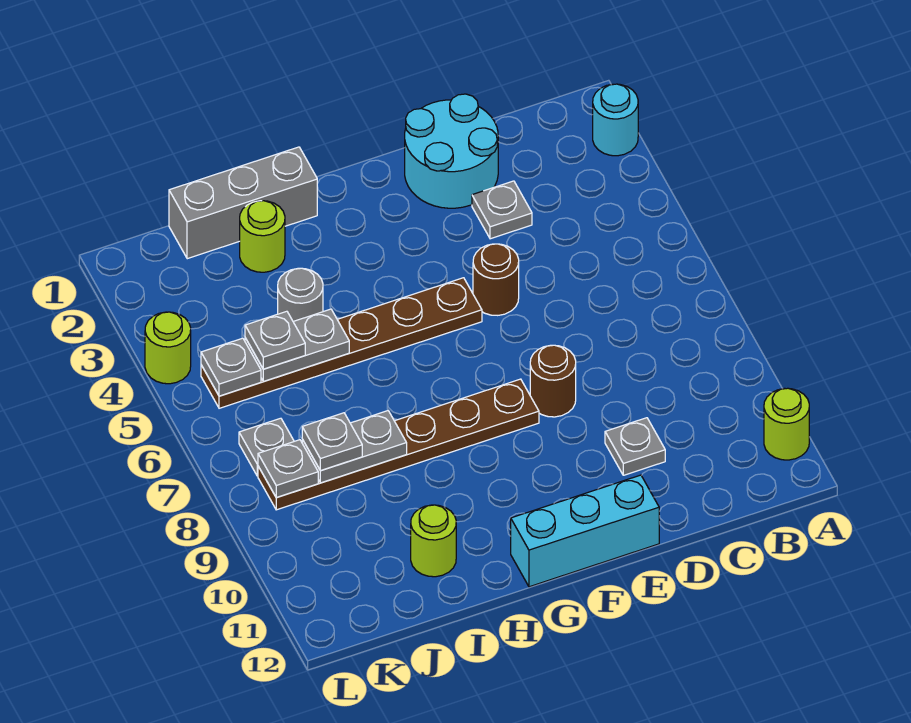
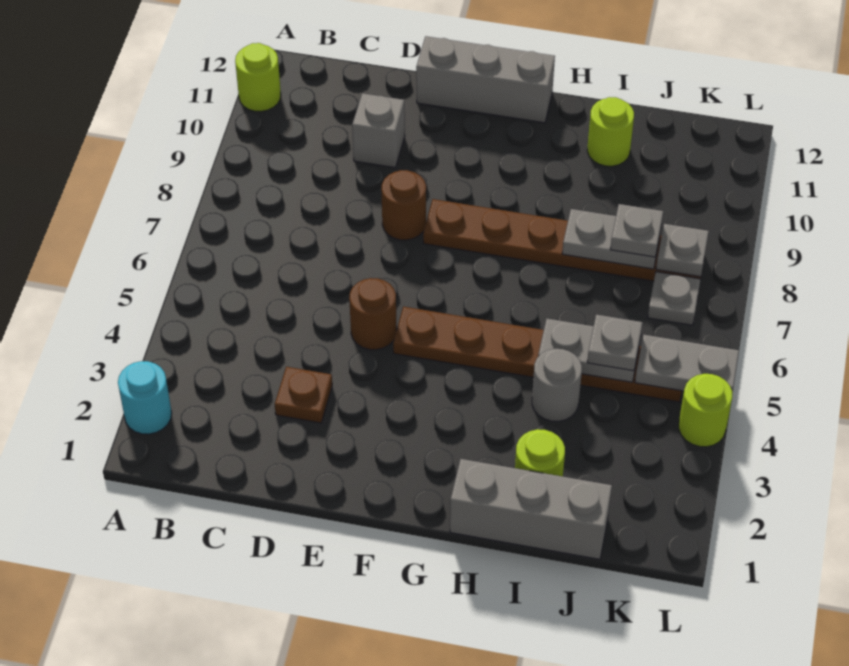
cyan 2x2 round brick [405,94,498,208] -> none
grey 1x1 plate [472,181,532,239] -> brown 1x1 plate [275,367,332,423]
grey 1x1 plate [605,418,665,475] -> grey 1x1 brick [352,93,405,168]
cyan 1x3 brick [511,475,659,587] -> grey 1x3 brick [416,36,555,123]
grey 1x1 plate [201,338,261,396] -> grey 1x2 plate [635,335,739,392]

